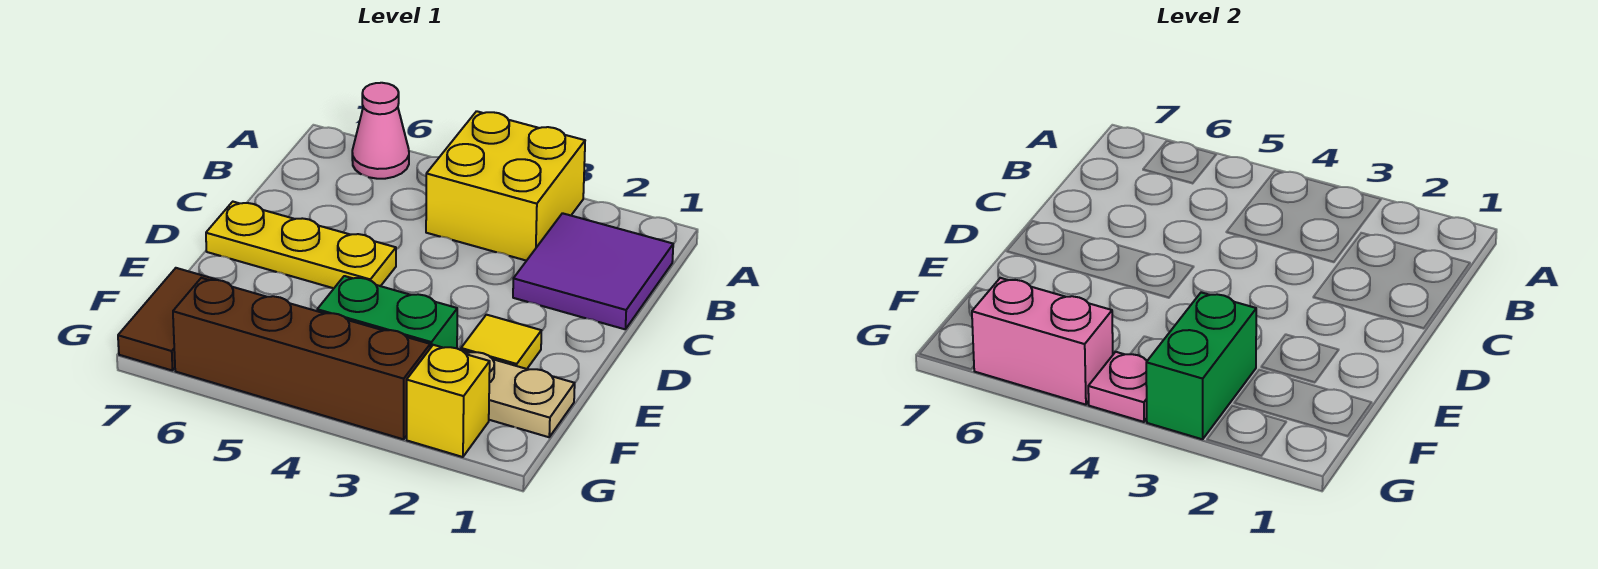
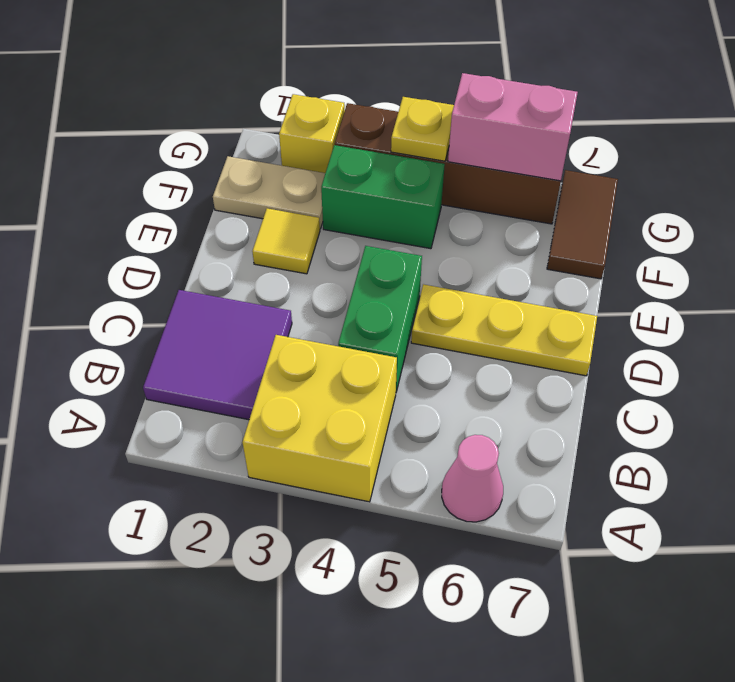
green 1x2 brick [1146,292,1256,439] -> green 1x2 brick moved to [338,246,422,392]
pink 1x1 plate [1088,352,1147,422] -> yellow 1x1 plate [391,97,454,161]

